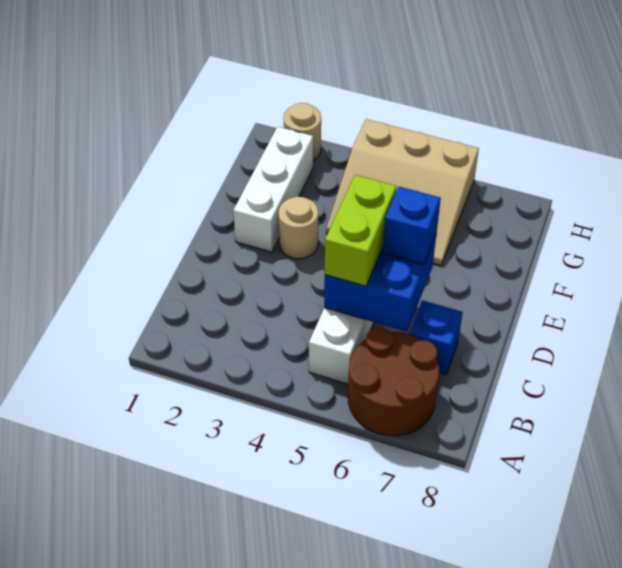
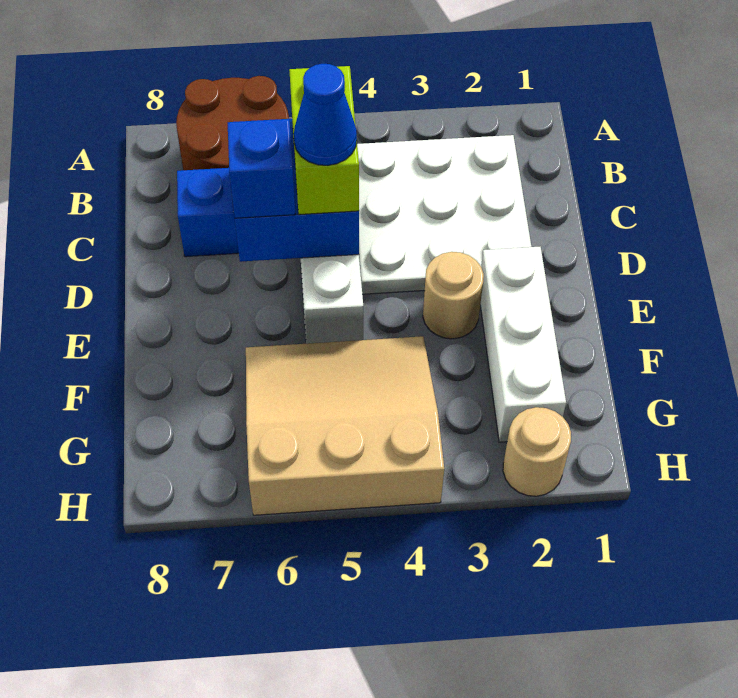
none -> white 3x3 plate [357,135,531,294]
none -> blue 1x1 cone [294,64,357,165]

